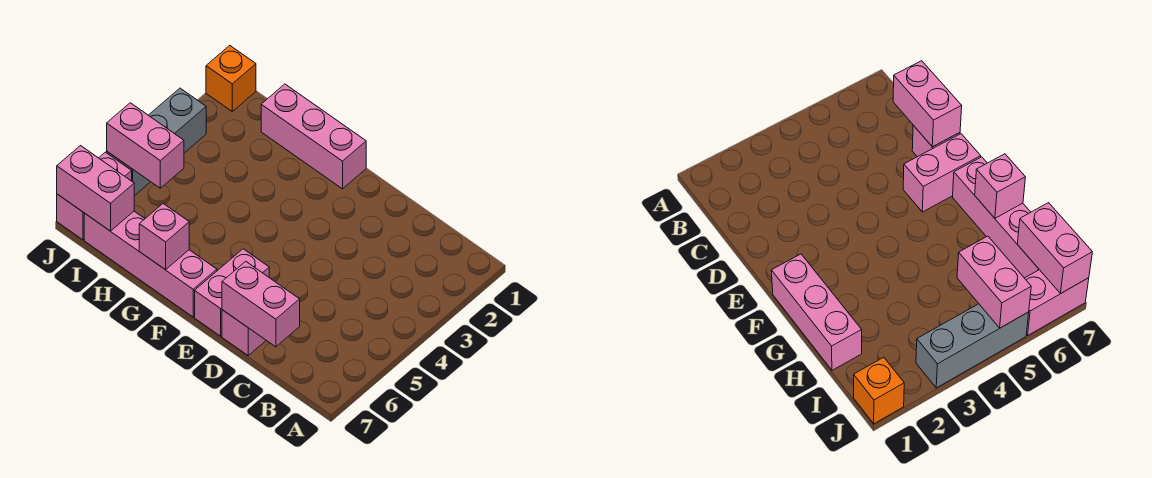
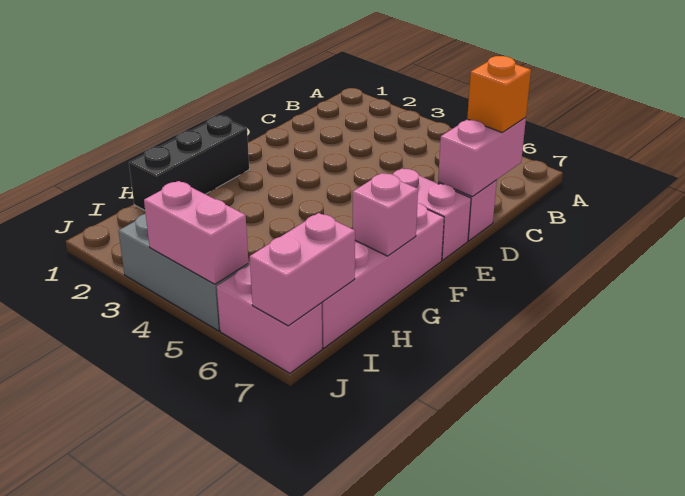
pink 1x3 brick [261,84,366,189] -> black 1x3 brick [129,116,249,210]
pink 1x2 brick [107,103,184,188] -> pink 1x2 brick turned to [144,181,248,284]
orange 1x1 brick [206,46,256,111] -> orange 1x1 brick moved to [467,56,531,133]

